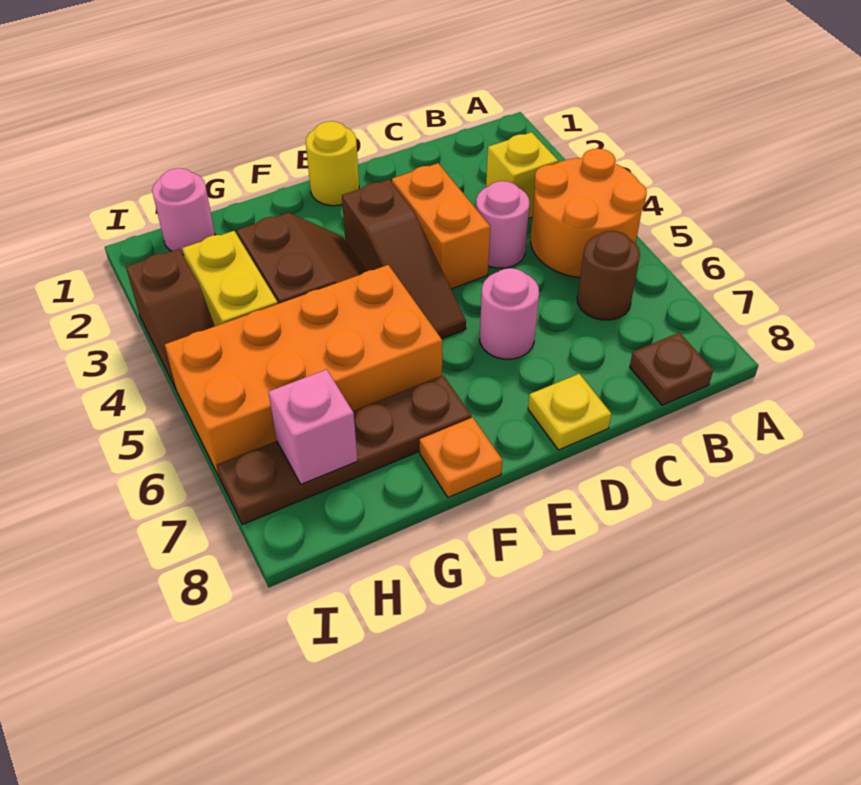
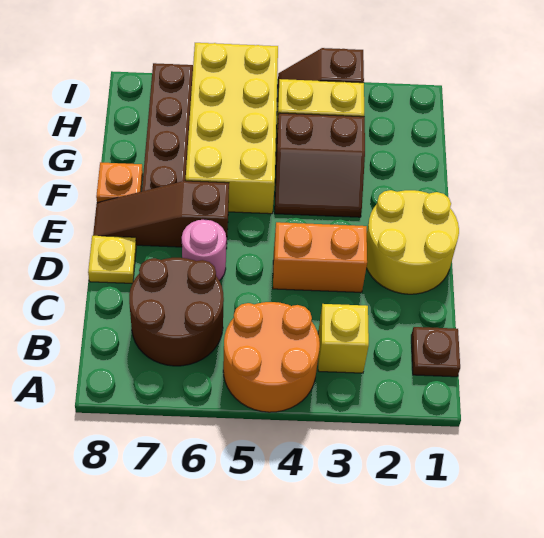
brown 1x1 round brick [577,231,640,320] -> brown 2x2 round brick [129,258,224,366]
brown 1x1 plate [630,333,713,405] -> brown 1x1 plate moved to [411,327,460,377]
pink 1x1 round brick [476,181,529,268] -> none
yellow 1x1 round brick [306,121,359,206] -> yellow 2x2 round brick [366,190,459,294]
brown 1x3 slope [342,179,466,339] -> brown 1x3 slope moved to [93,181,229,249]
orange 2x4 brick [165,265,442,476] -> yellow 2x4 brick [186,43,278,214]
pink 1x1 round brick [152,168,215,255] -> none
pink 1x1 brick [268,369,358,484] -> none

